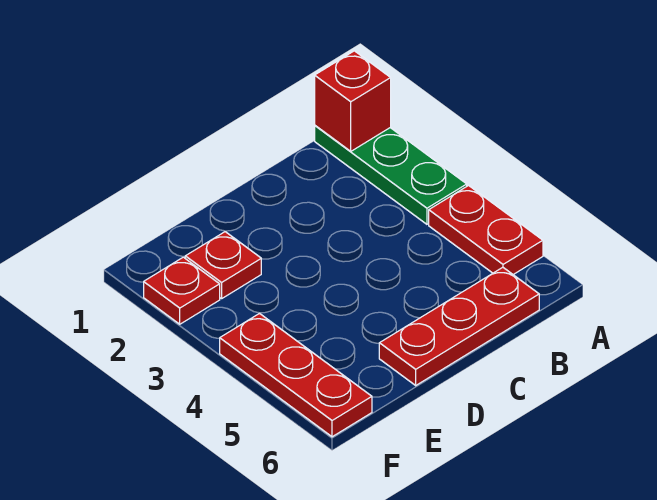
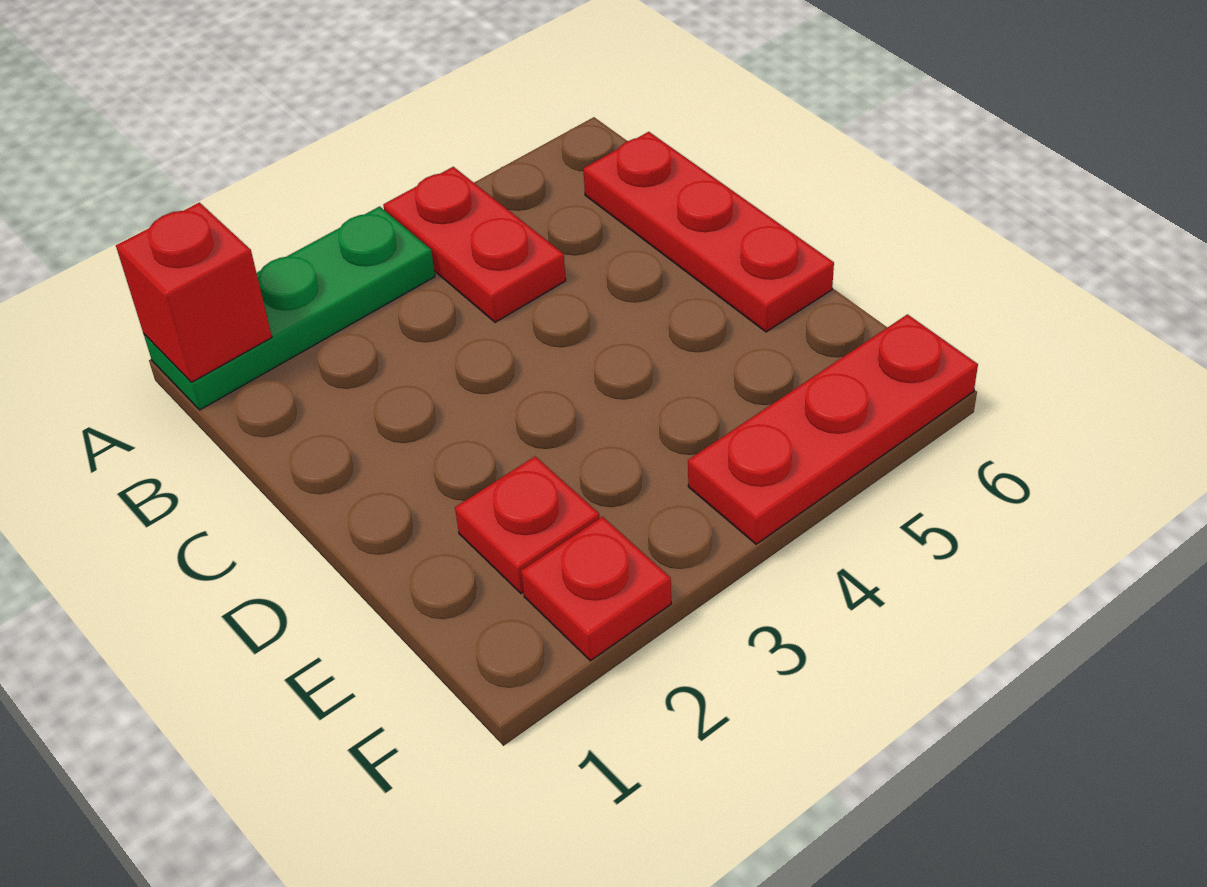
red 1x2 plate [429,186,543,274] -> red 1x2 plate turned to [383,167,566,322]

